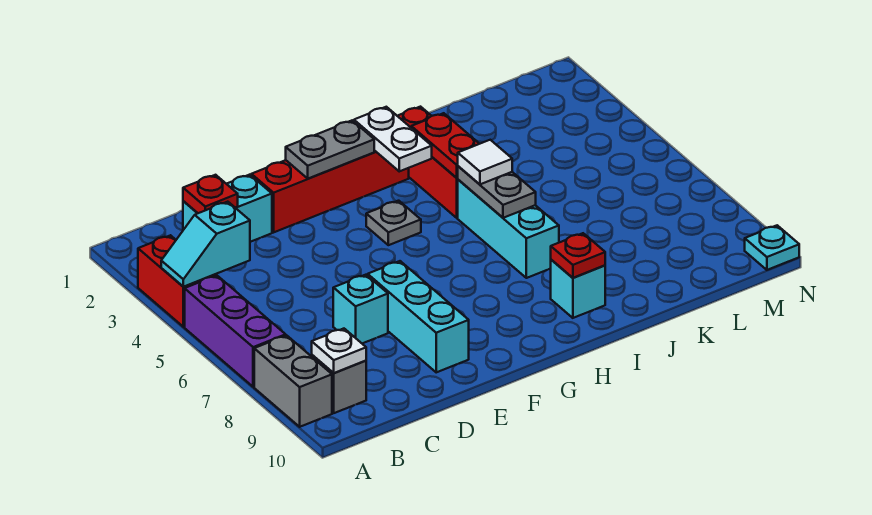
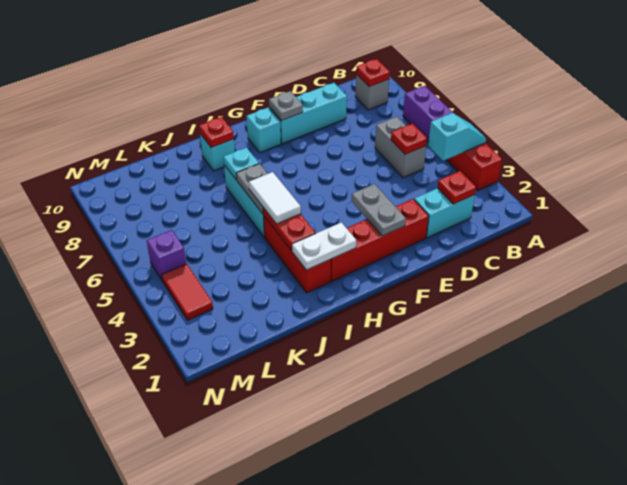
grey 1x2 brick [254,335,332,427] -> grey 1x2 brick moved to [375,117,426,178]
white 1x1 plate [312,329,366,373] -> red 1x1 plate [356,59,390,87]
none -> red 1x1 plate [391,123,427,154]
cyan 1x1 brick [333,275,388,343] -> cyan 1x1 brick moved to [247,108,281,153]
cyan 1x3 brick [368,261,469,372] -> cyan 1x3 brick turned to [269,83,347,144]
grey 1x2 plate [286,120,374,179] -> grey 1x2 plate turned to [352,184,406,236]
grey 1x1 plate [366,201,421,245] -> grey 1x1 plate moved to [269,91,303,121]
white 1x2 plate [354,107,432,171] -> white 1x2 plate turned to [292,222,356,270]
white 1x1 tile [458,140,512,184] -> white 1x2 tile [249,172,301,224]
none -> red 1x2 tile [162,264,213,320]
none -> purple 1x1 brick [147,230,186,281]
cyan 1x1 plate [745,225,799,270] -> cyan 1x1 plate moved to [223,148,259,180]

